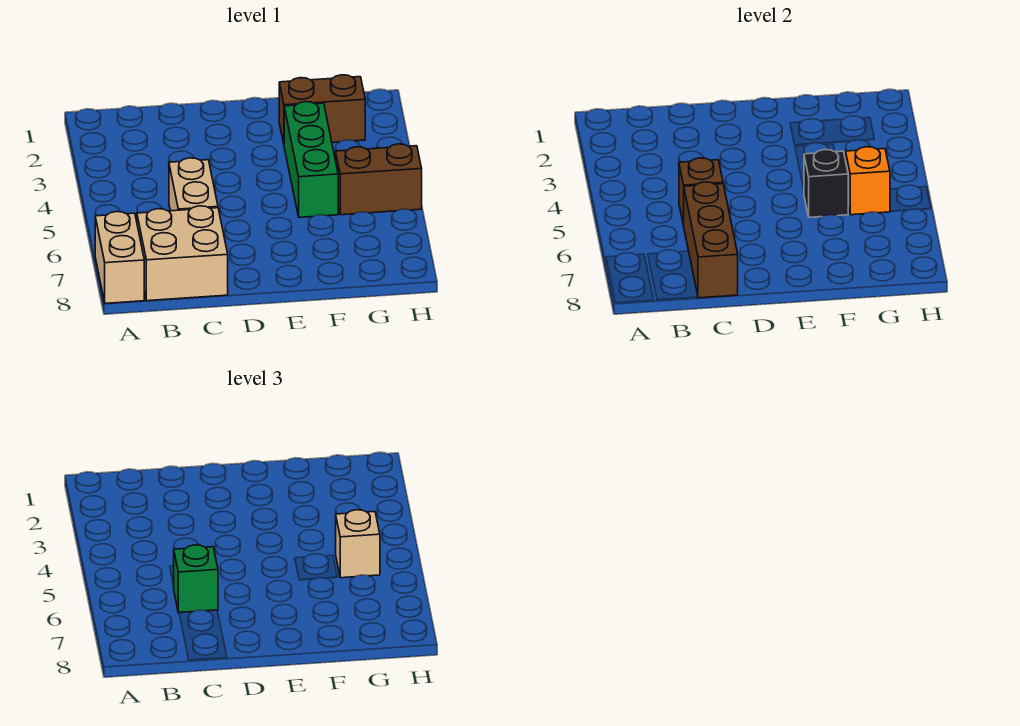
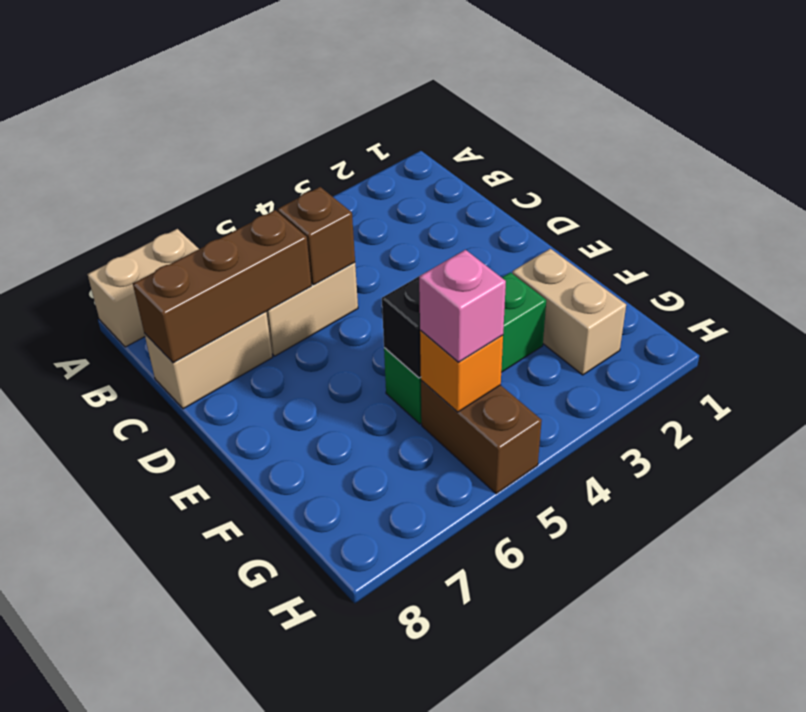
tan 2x2 brick [137,206,228,301] -> tan 1x2 brick [144,312,272,409]
green 1x1 brick [174,545,218,613] -> none
brown 1x2 brick [279,75,365,143] -> tan 1x2 brick [512,249,626,375]
tan 1x1 brick [336,510,380,578] -> pink 1x1 brick [419,250,506,363]

